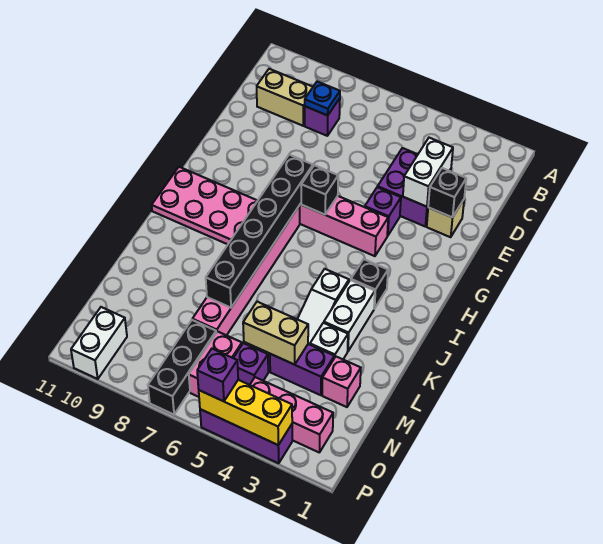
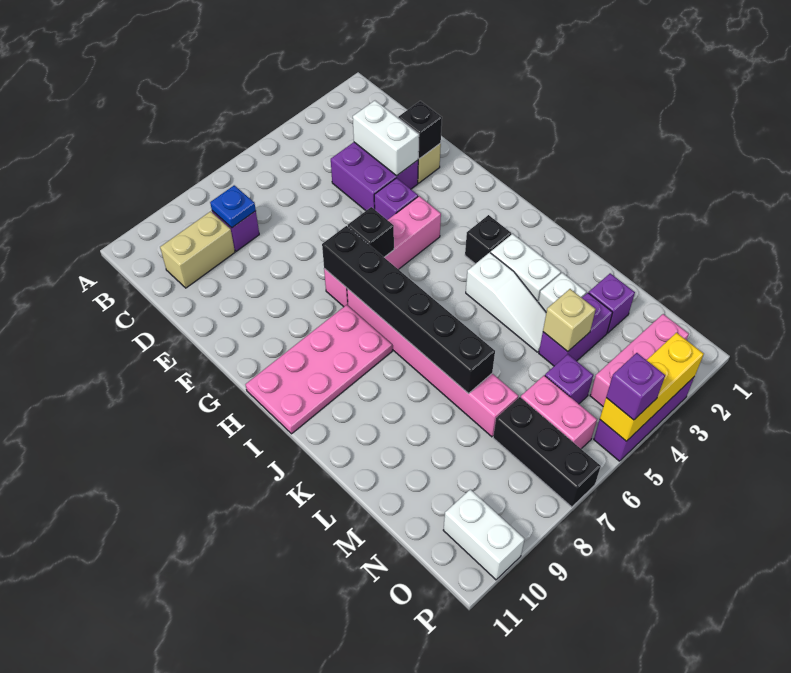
pink 1x1 brick [322,357,361,407] -> purple 1x1 brick [589,273,635,333]
tan 1x2 brick [243,302,308,365] -> tan 1x1 brick [543,289,596,352]

